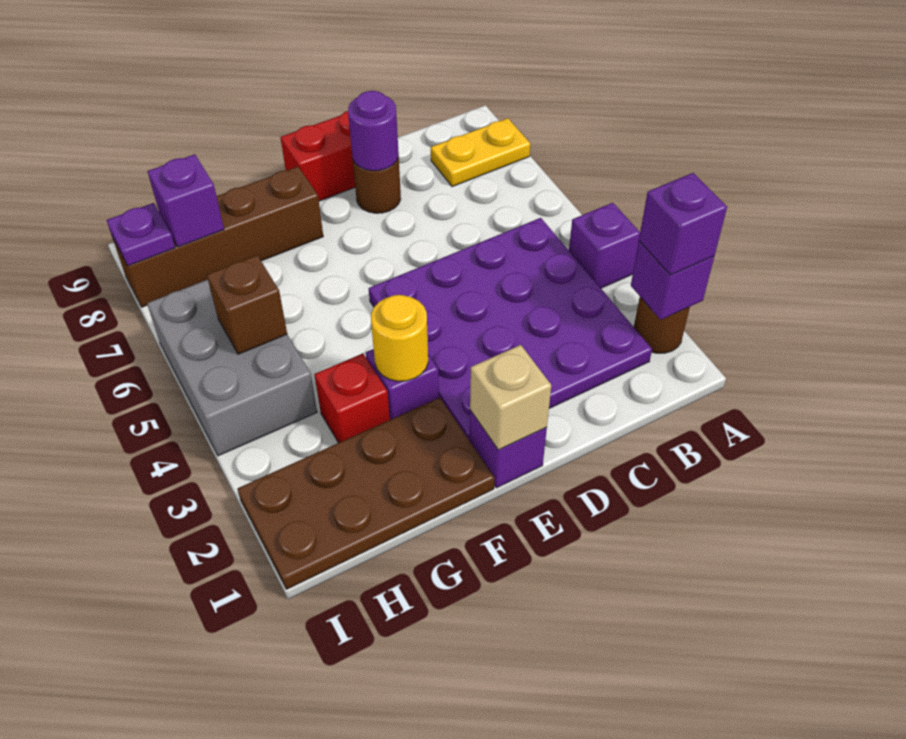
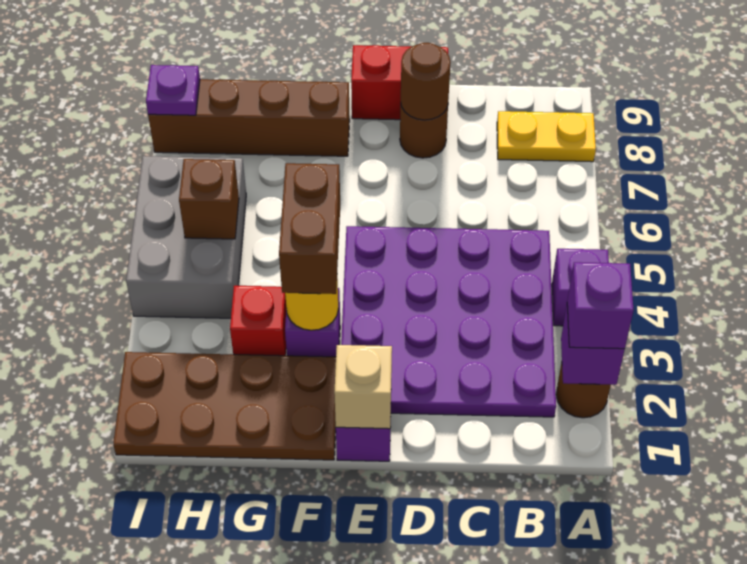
purple 1x1 round brick [348,91,398,171] -> brown 1x1 round brick [401,43,451,120]
none -> brown 1x2 brick [279,163,340,294]
purple 1x1 brick [147,154,224,247] -> none

